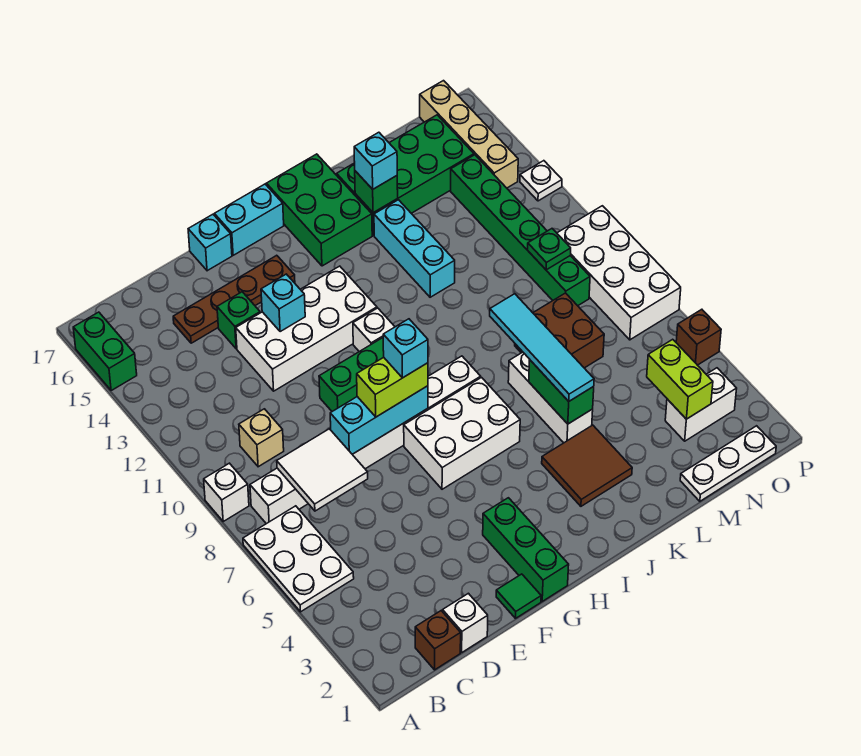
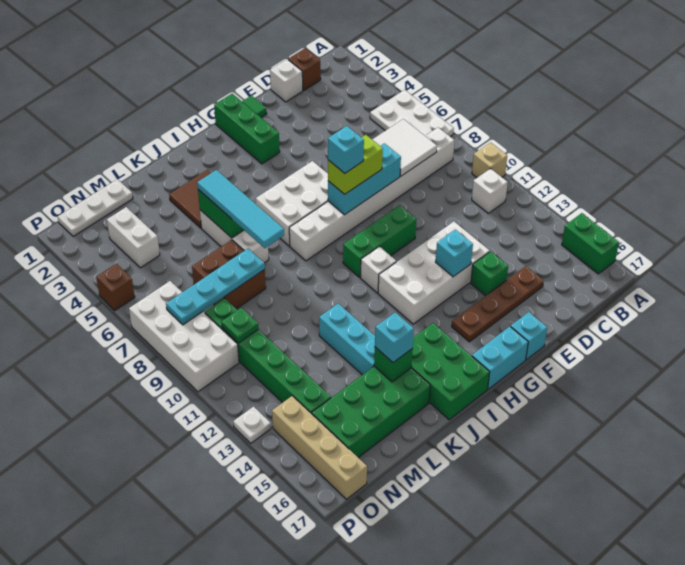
white 1x1 brick [204,463,249,521] -> white 1x1 brick moved to [472,168,508,213]
tan 1x1 brick [239,409,284,467] -> tan 1x1 brick moved to [472,142,507,178]
none -> cyan 1x4 plate [166,249,265,325]
white 1x2 brick [665,368,737,441] -> white 1x2 brick turned to [107,207,160,268]
lime 1x2 brick [647,339,713,419] -> none

